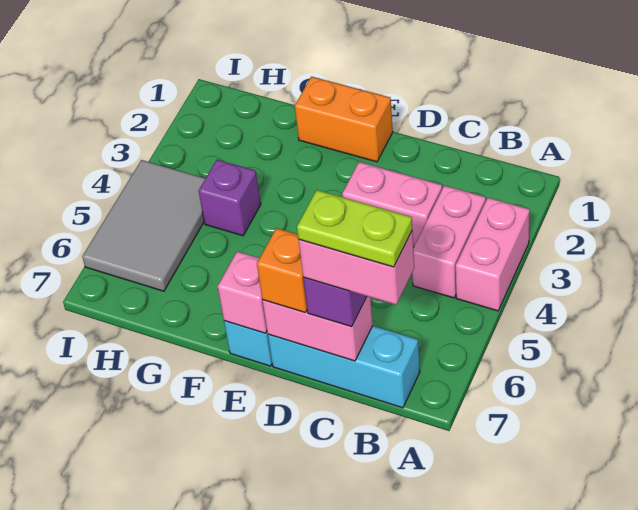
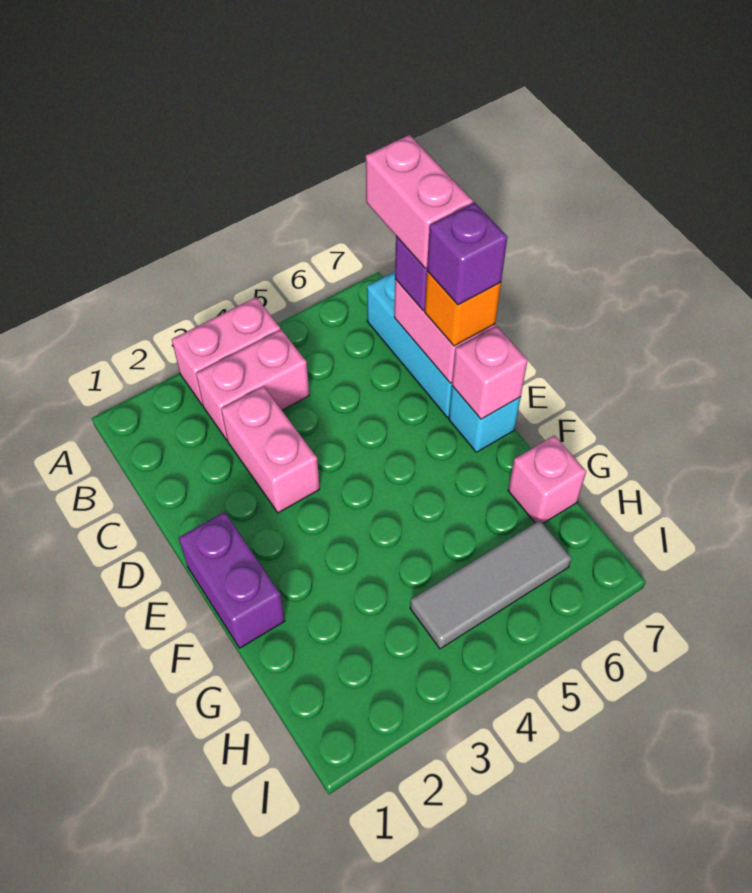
lime 1x2 plate [297,190,412,267] -> none
orange 1x2 brick [295,77,393,162] -> purple 1x2 brick [179,512,285,648]
purple 1x1 brick [199,160,261,236] -> purple 1x1 brick moved to [427,202,507,305]
none -> pink 1x1 brick [508,435,586,523]
grey 2x3 tile [82,160,205,291] -> grey 1x3 tile [410,520,571,649]

